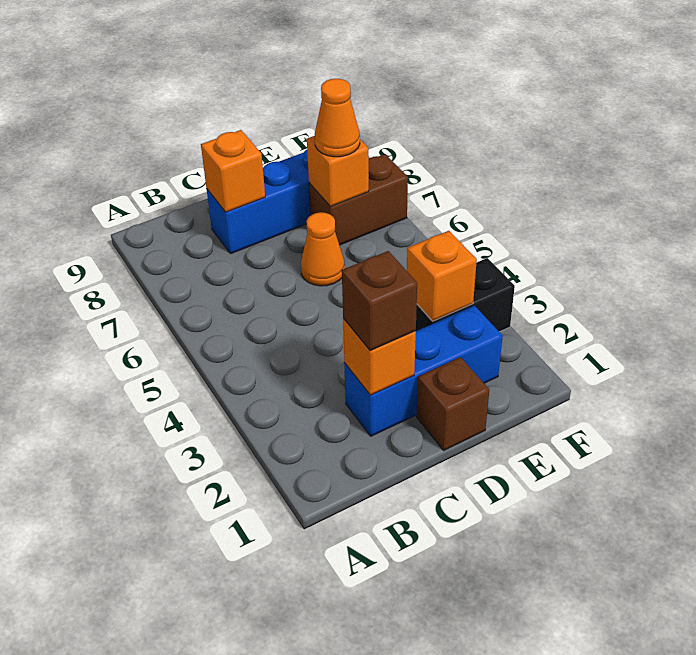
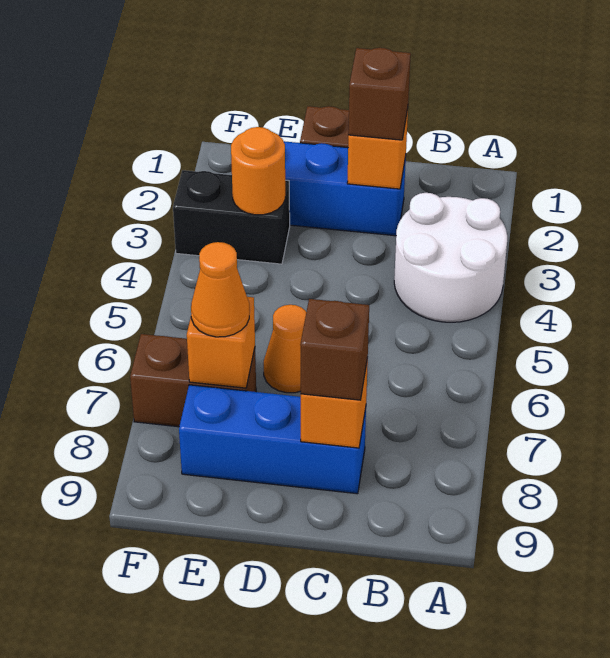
none -> white 2x2 round brick [394,193,507,322]
none -> brown 1x1 brick [300,299,369,400]
orange 1x1 brick [407,231,477,321] -> orange 1x1 round brick [231,127,285,215]

